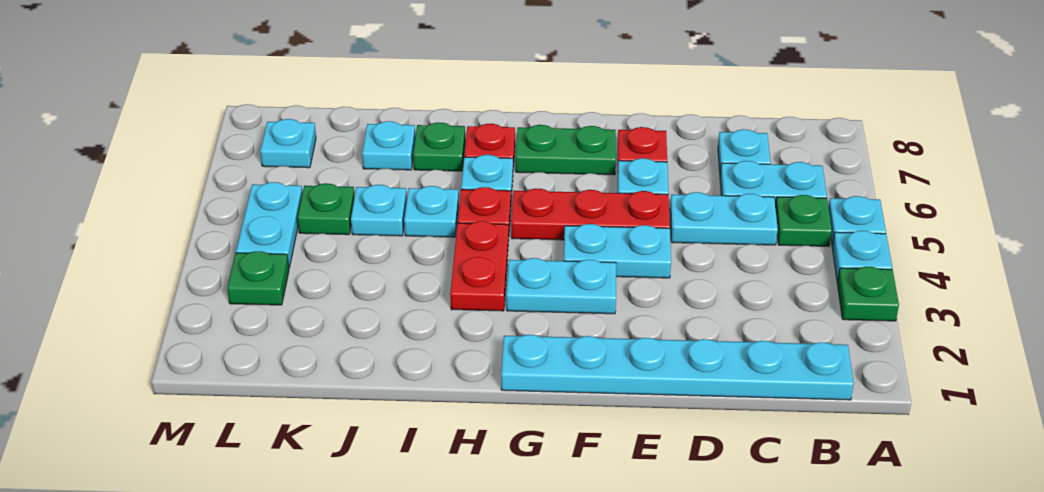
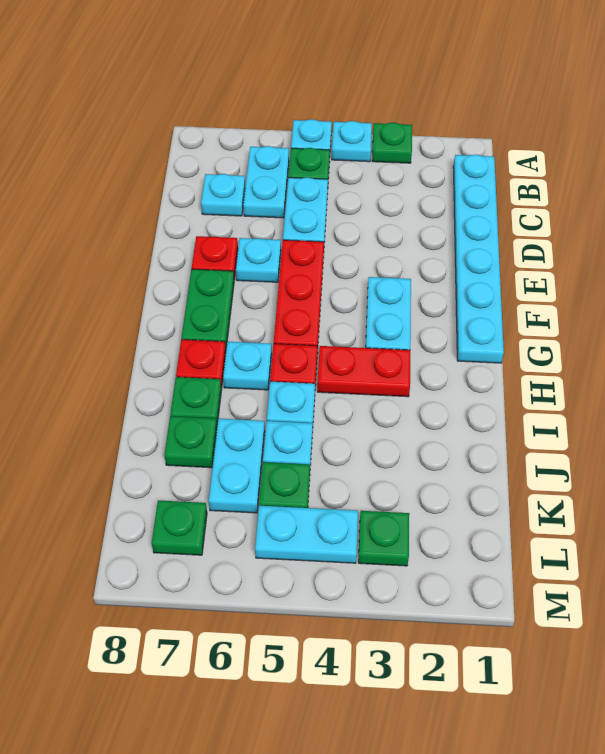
cyan 1x2 plate [564,224,671,278] -> cyan 1x2 plate moved to [209,419,265,513]
cyan 1x1 plate [362,121,415,170] -> green 1x1 plate [164,416,217,468]
cyan 1x1 plate [260,119,316,168] -> green 1x1 plate [152,500,207,555]

